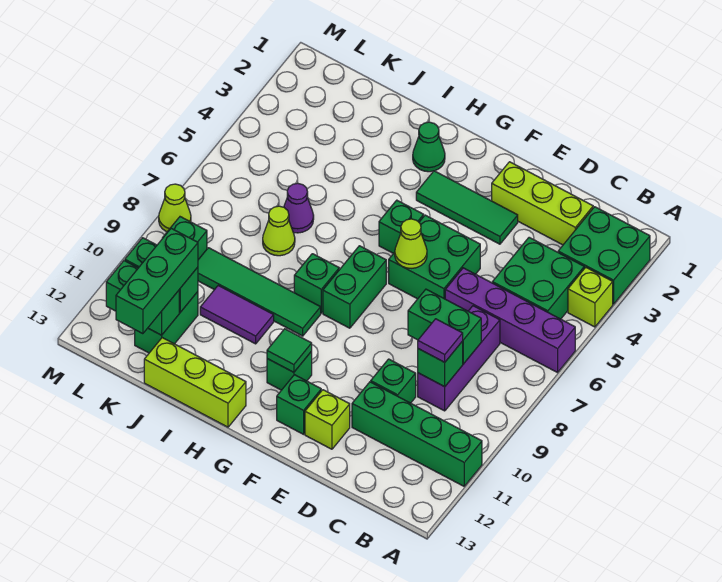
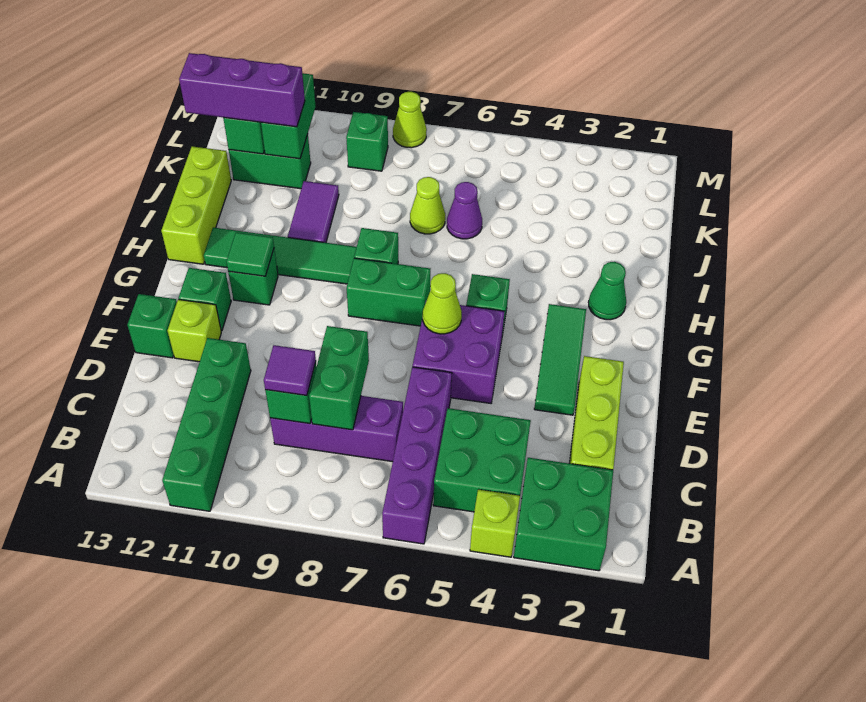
green 1x1 brick [371,359,416,403] -> green 1x1 brick moved to [127,294,177,358]
green 2x2 brick [389,215,480,299] -> purple 2x2 brick [413,300,505,403]
green 1x4 tile [198,248,321,336] -> green 1x4 tile turned to [204,228,357,284]
green 1x3 brick [116,228,198,334] -> purple 1x3 brick [179,53,305,127]

